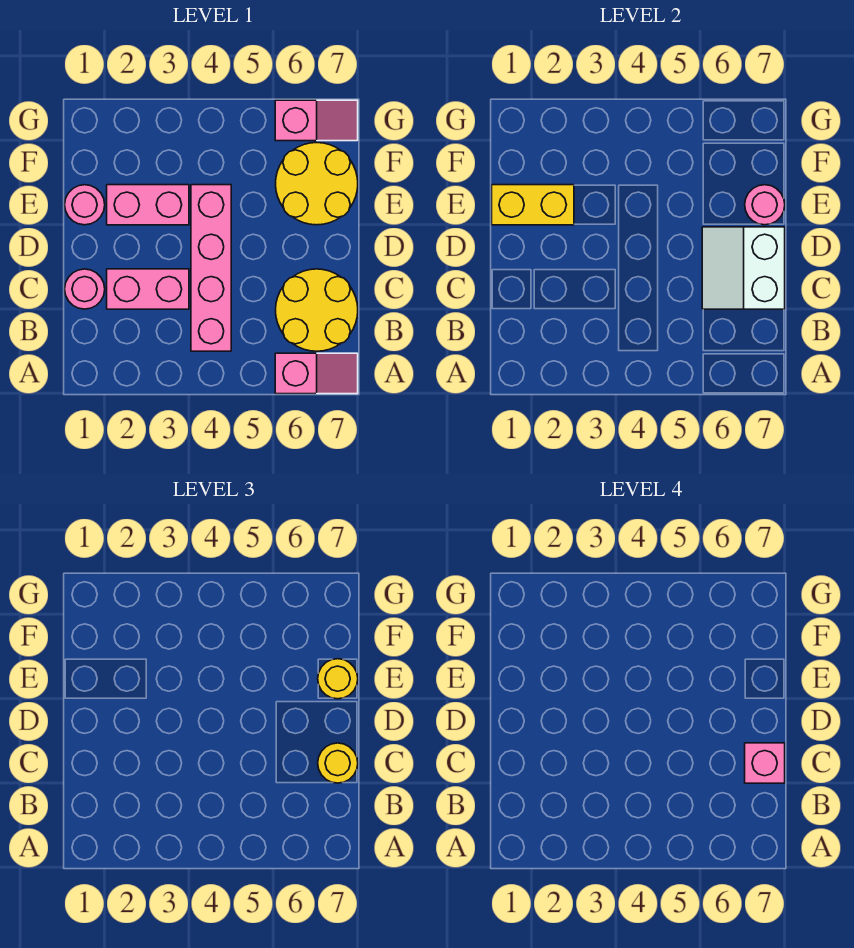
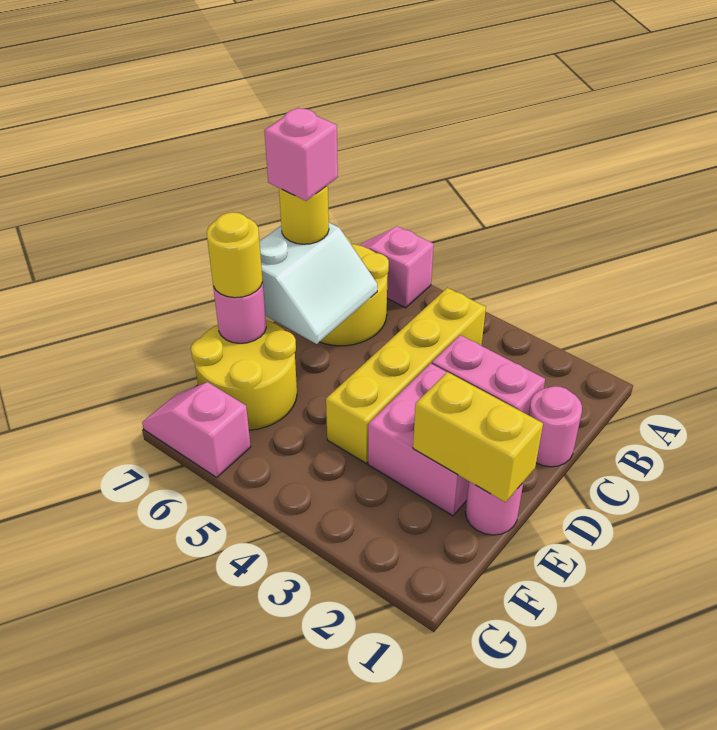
pink 1x4 brick [191,185,231,351] -> yellow 1x4 brick [326,288,486,463]
pink 1x2 brick [107,185,189,225] -> pink 2x2 brick [368,363,469,516]

